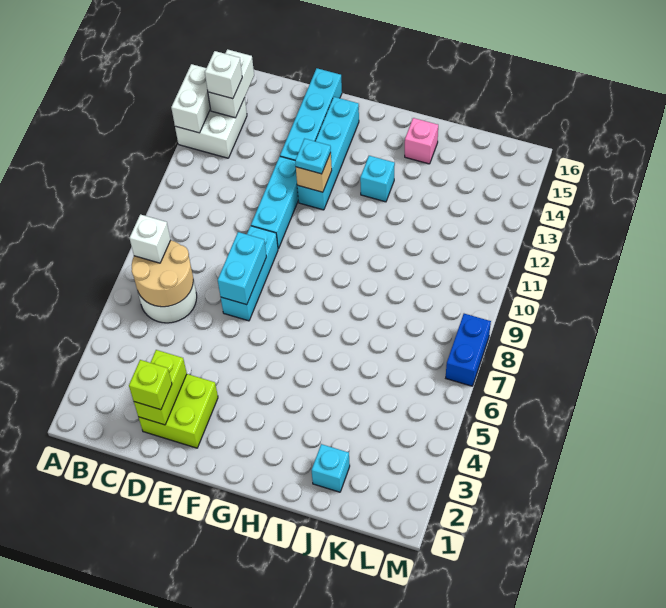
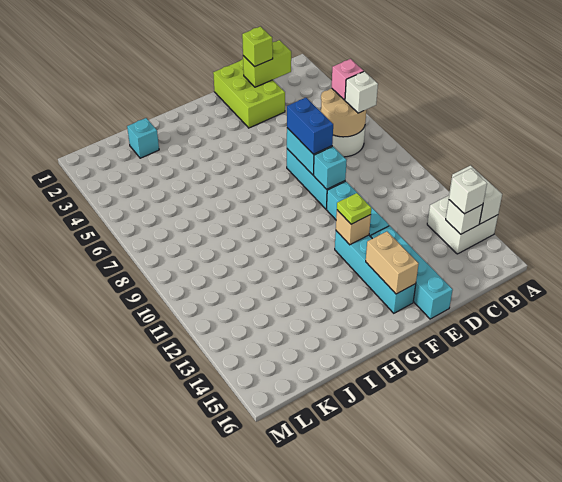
white 1x2 brick [208,49,254,118] -> white 1x1 brick [446,200,483,234]
lime 2x2 brick [139,374,218,448] -> lime 2x3 brick [213,59,285,128]
lime 1x2 brick [134,350,187,425] -> lime 1x2 brick turned to [243,40,291,87]
cyan 1x1 plate [295,139,331,174] -> lime 1x1 plate [337,193,371,224]
none -> tan 1x2 brick [366,232,418,294]
cyan 1x1 brick [360,156,395,202] -> cyan 1x1 brick moved to [313,146,347,189]
pink 1x1 brick [405,118,438,164] -> pink 1x1 brick moved to [332,59,364,100]
blue 1x2 brick [446,314,491,386] -> blue 1x2 brick moved to [287,98,333,154]

